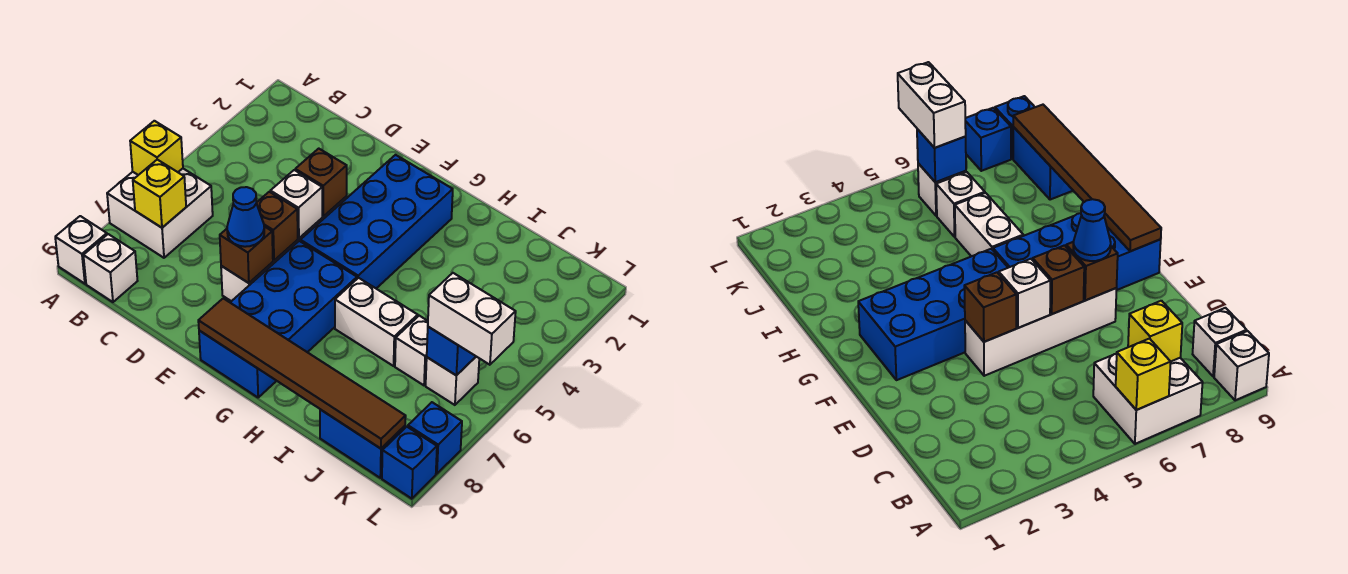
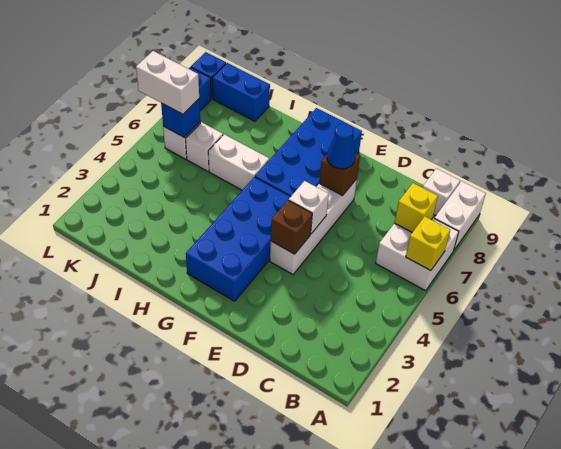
white 1x1 brick [55,216,107,284] -> white 1x2 brick [434,181,486,250]
brown 1x1 brick [256,192,298,260] -> none
brown 1x6 tile [198,298,406,449] -> none

